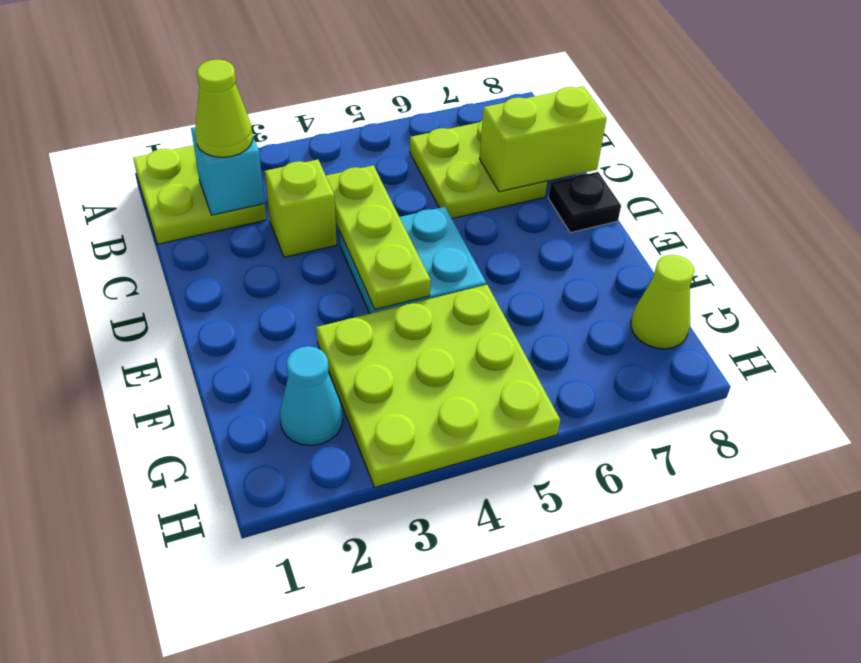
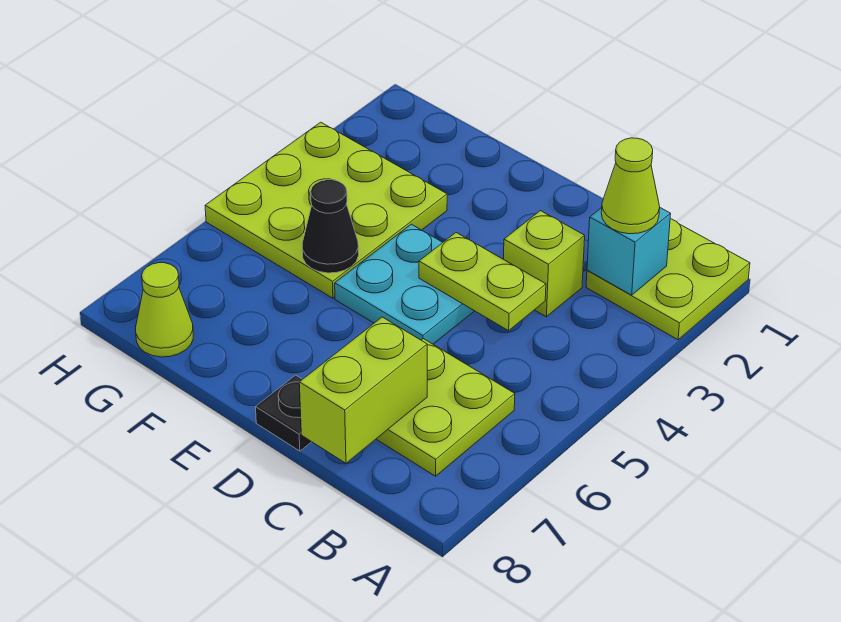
lime 1x3 plate [326,165,431,309] -> lime 1x2 plate [419,233,546,331]
none -> black 1x1 cone [302,180,359,273]
cyan 1x1 cone [280,346,343,446] -> none

